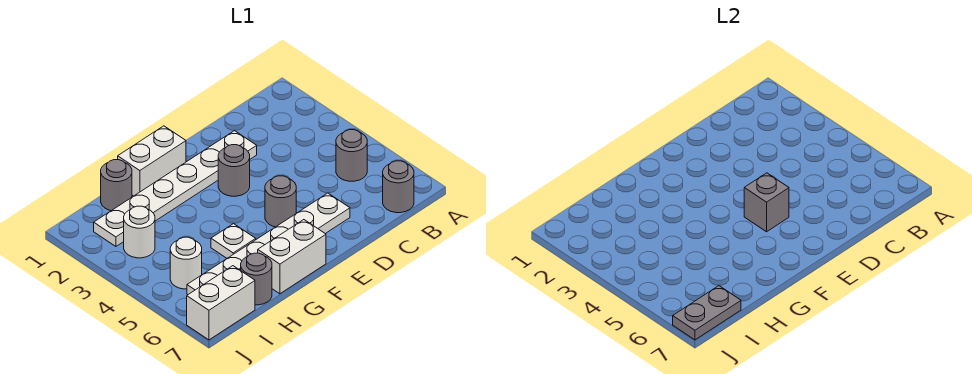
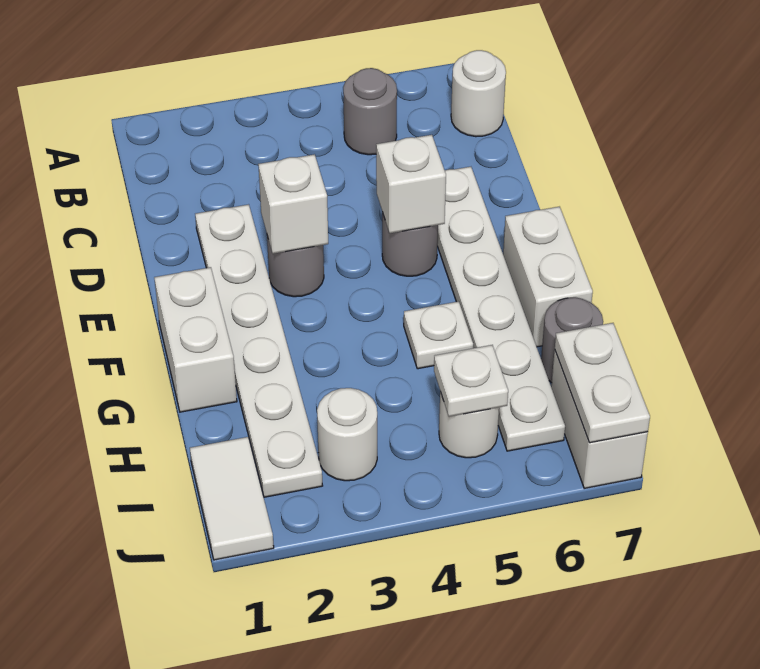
grey 1x1 round brick [383,161,414,213] -> white 1x1 round brick [451,50,506,137]
none -> white 1x1 brick [258,154,328,254]
grey 1x1 brick [744,173,789,232] -> white 1x1 brick [376,135,446,233]
grey 1x1 round brick [101,160,132,211] -> none
none -> white 1x2 tile [190,437,274,560]
none -> white 1x1 plate [434,345,508,417]
grey 1x2 plate [673,286,741,340] -> white 1x2 plate [555,323,650,443]

